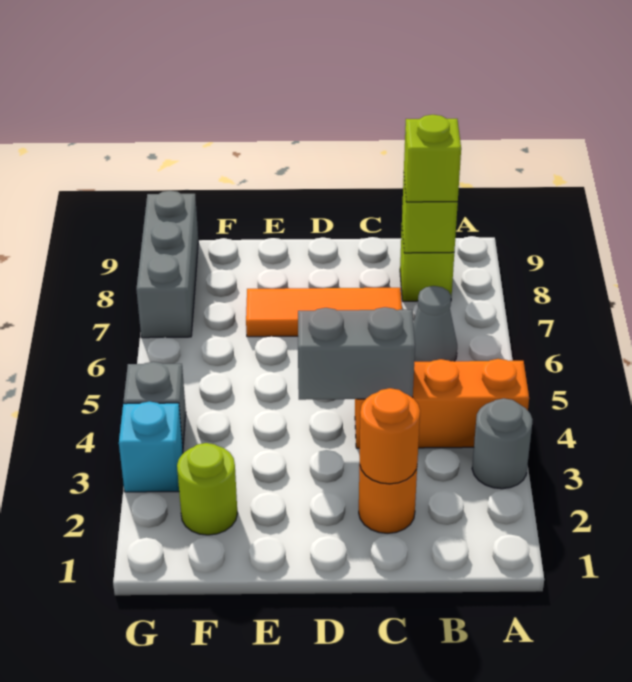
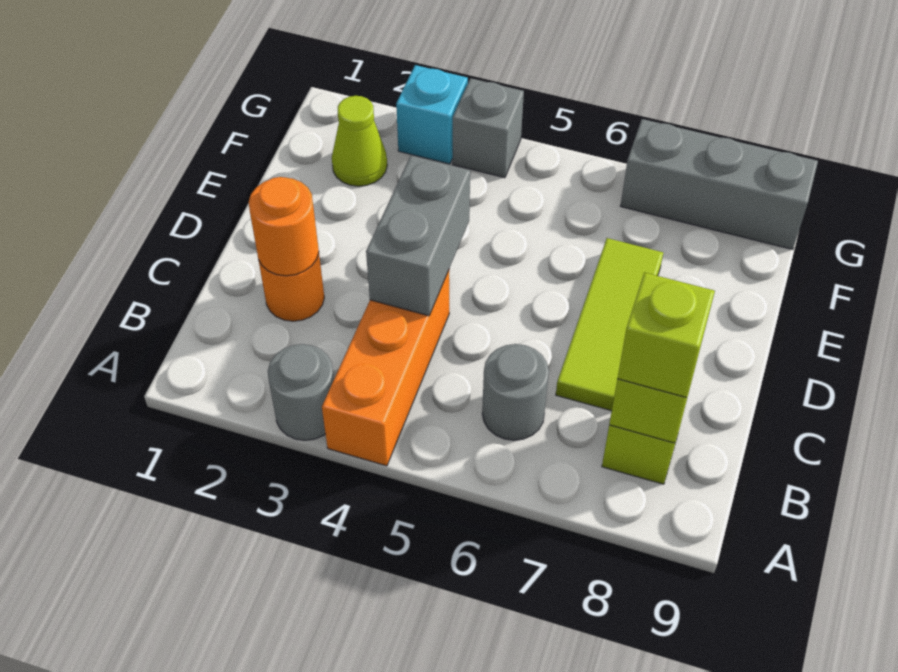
grey 1x1 cone [413,286,457,362] -> grey 1x1 round brick [482,344,549,440]
orange 1x3 tile [246,288,402,337] -> lime 1x3 tile [556,238,663,411]
lime 1x1 round brick [177,443,237,535] -> lime 1x1 cone [332,96,387,186]

